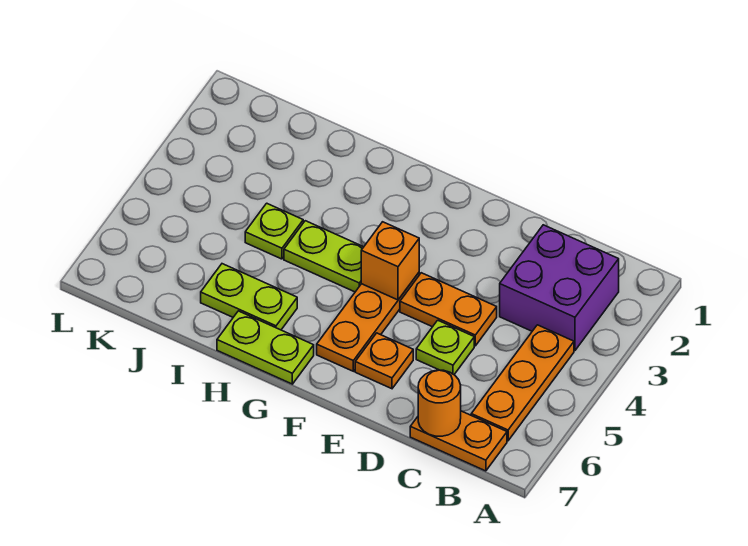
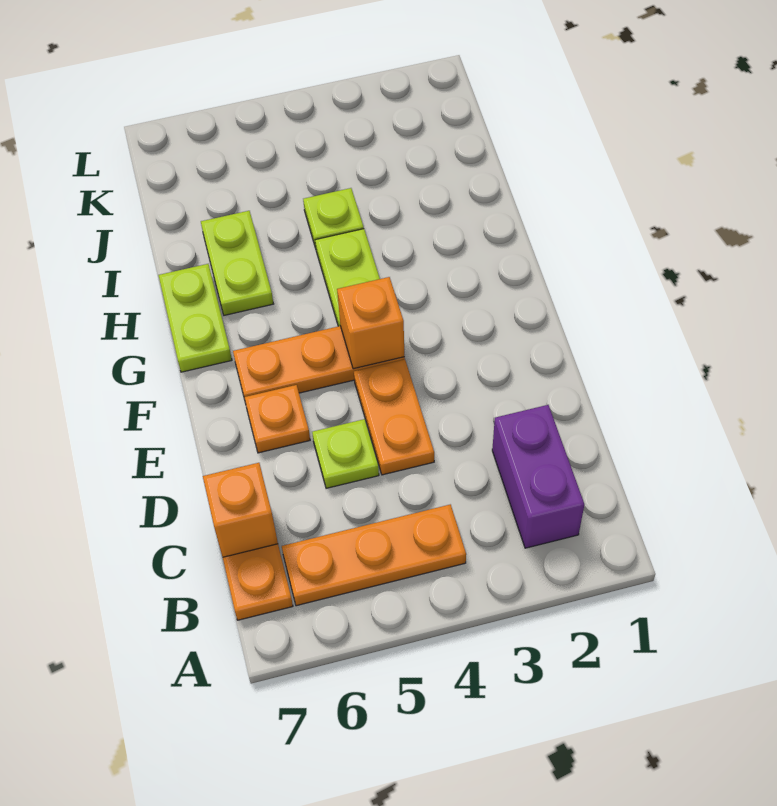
purple 2x2 brick [500,225,619,350] -> purple 1x2 brick [492,405,584,548]
orange 1x1 round brick [418,370,461,436] -> orange 1x1 brick [203,463,278,557]

